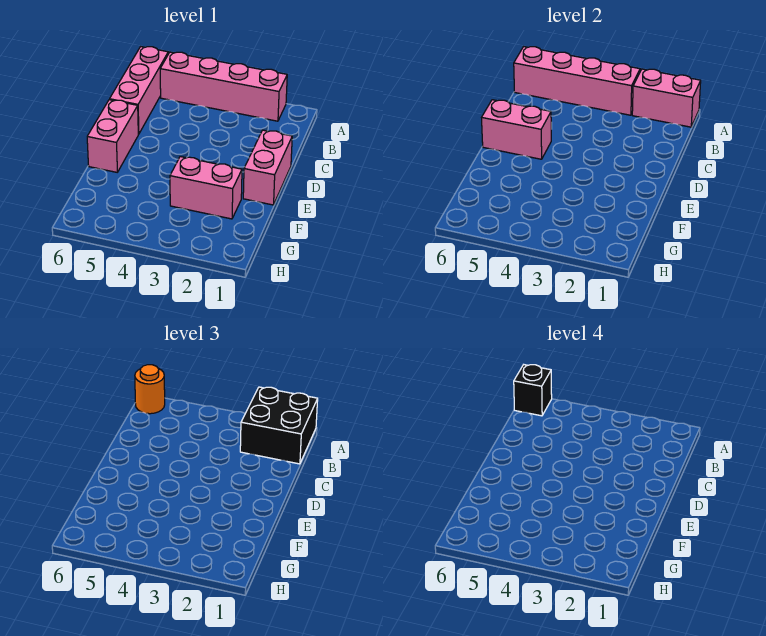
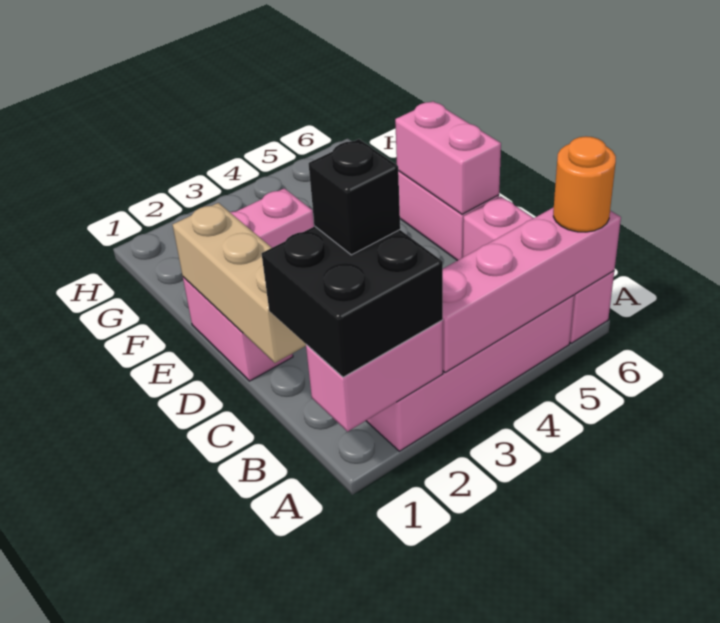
black 1x1 brick [514,365,552,416] -> black 1x1 brick moved to [308,139,400,255]
none -> tan 1x3 brick [173,203,306,363]
pink 1x2 brick [482,100,551,159] -> pink 1x2 brick turned to [395,101,501,214]

